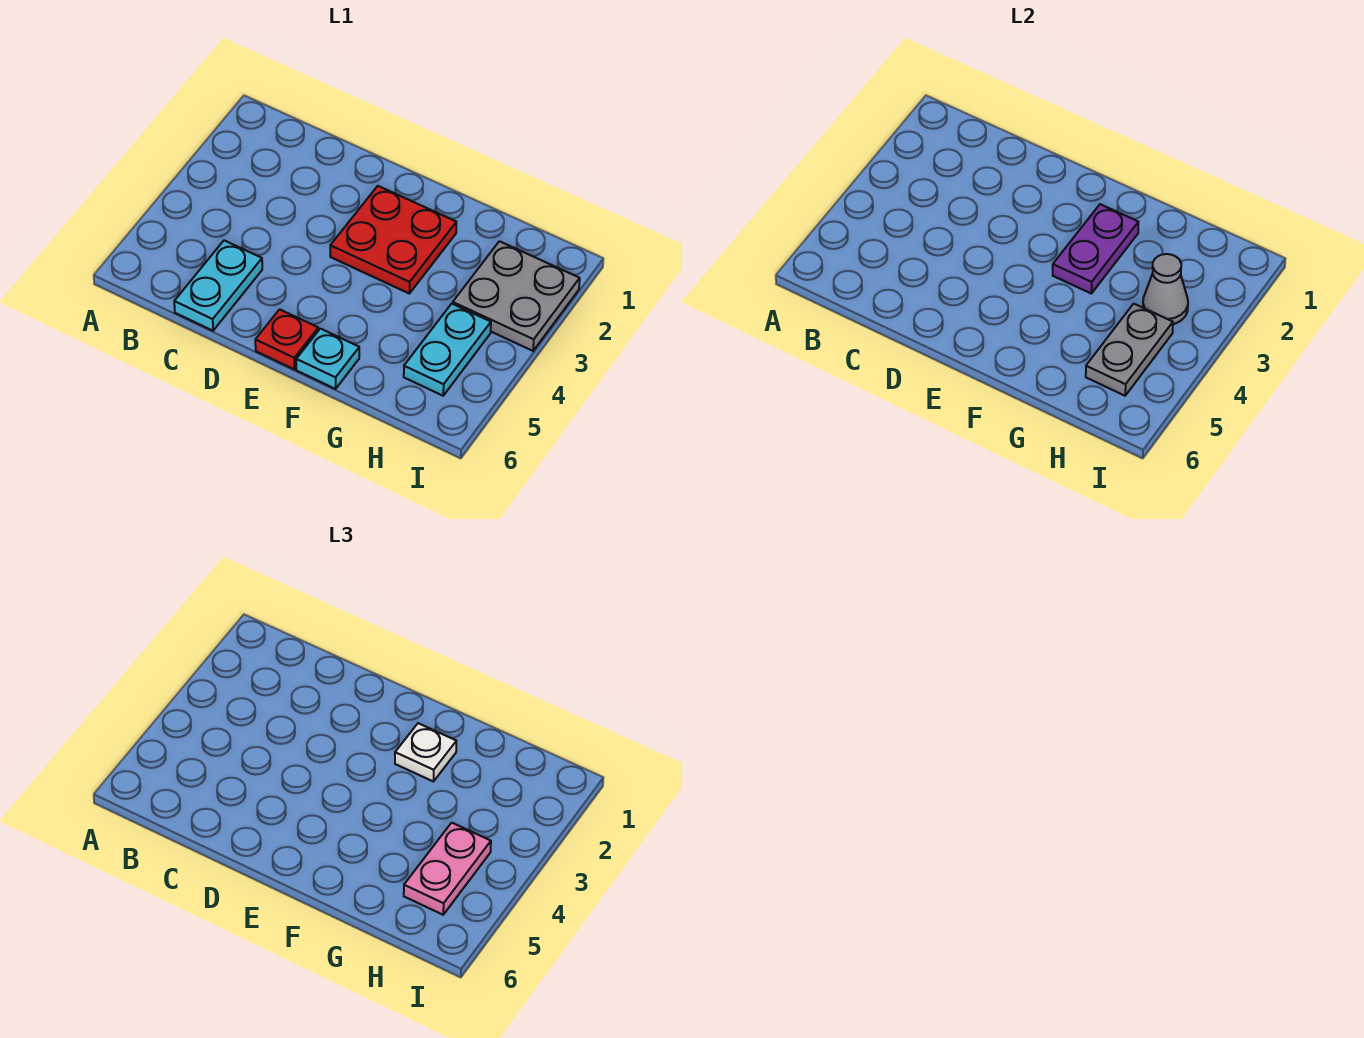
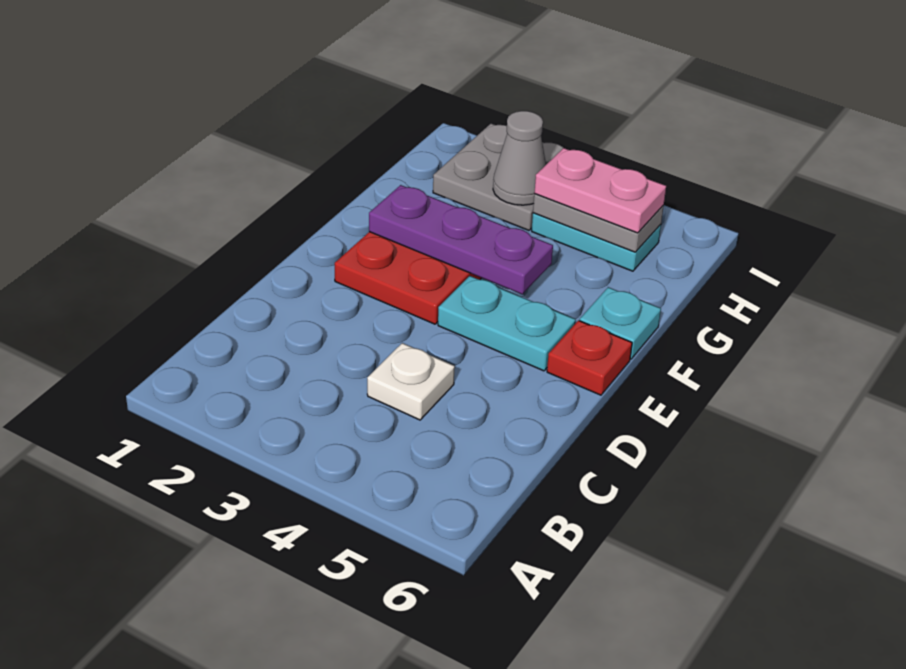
cyan 1x2 plate [174,240,262,331] -> cyan 1x2 plate moved to [438,276,576,371]
purple 1x2 plate [1053,204,1138,293] -> purple 1x3 plate [369,185,553,294]
white 1x1 plate [395,723,456,782] -> white 1x1 plate moved to [367,343,455,420]

